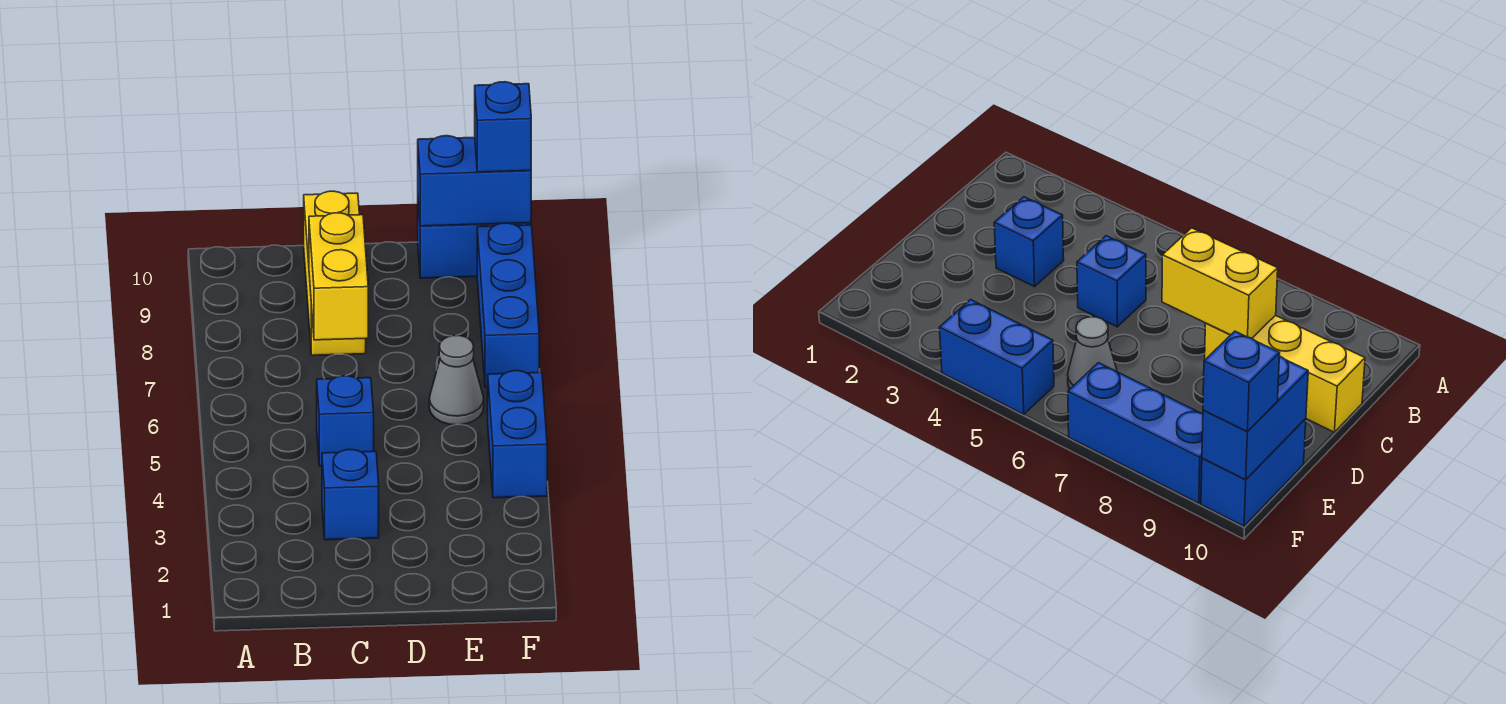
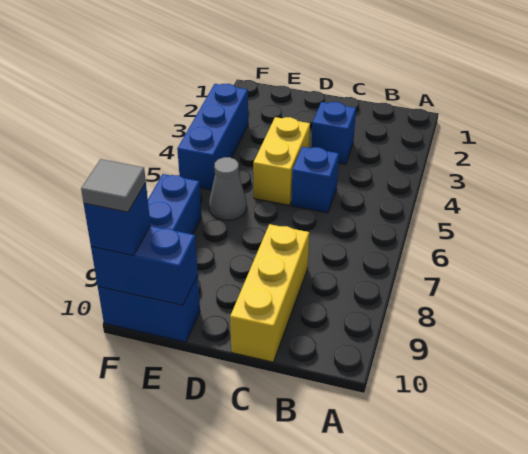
yellow 1x2 brick [309,213,368,340] -> yellow 1x2 brick moved to [253,117,310,205]
blue 1x2 brick [488,371,547,498] -> blue 1x3 brick [177,84,248,190]
none -> grey 1x1 tile [81,159,146,212]

